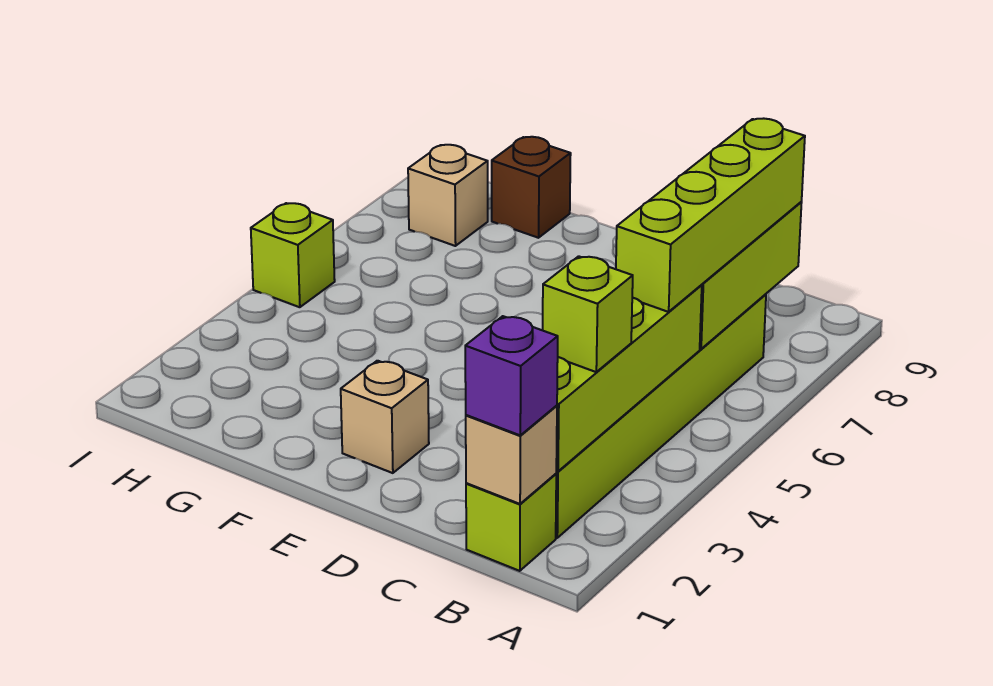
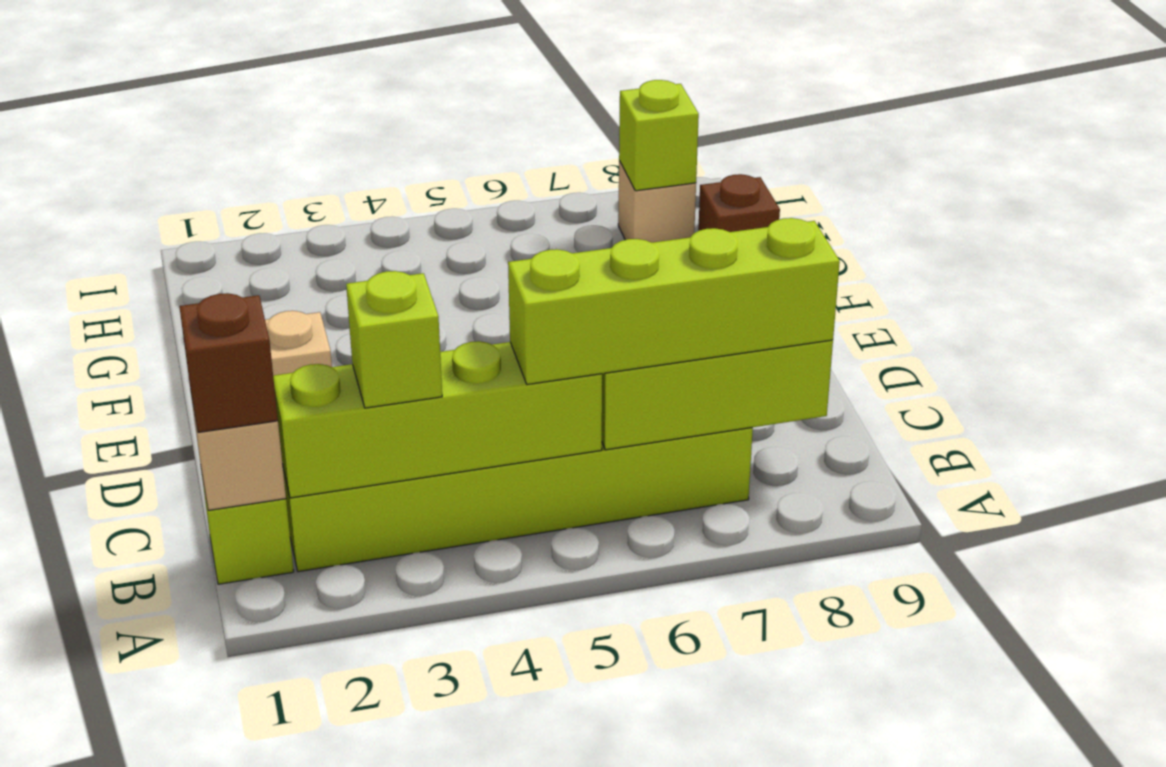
purple 1x1 brick [465,316,558,435] -> brown 1x1 brick [179,293,278,432]
lime 1x1 brick [251,203,335,307] -> lime 1x1 brick moved to [619,80,699,191]

